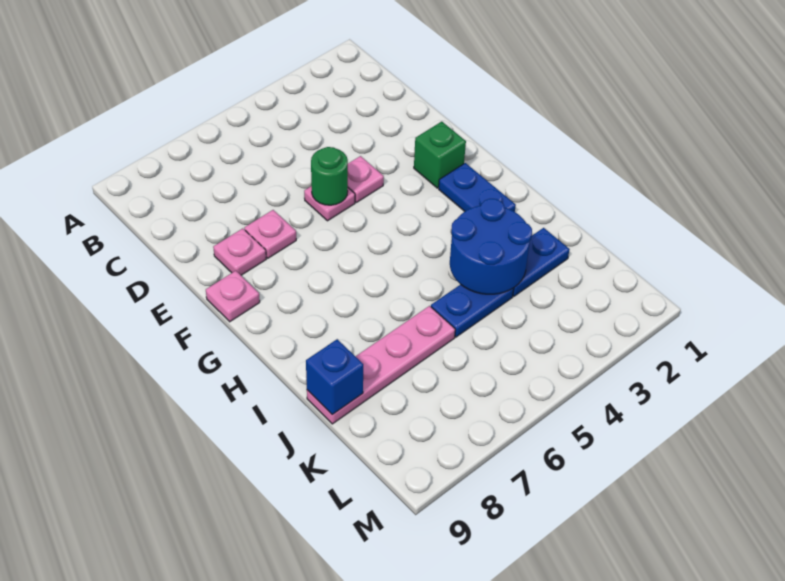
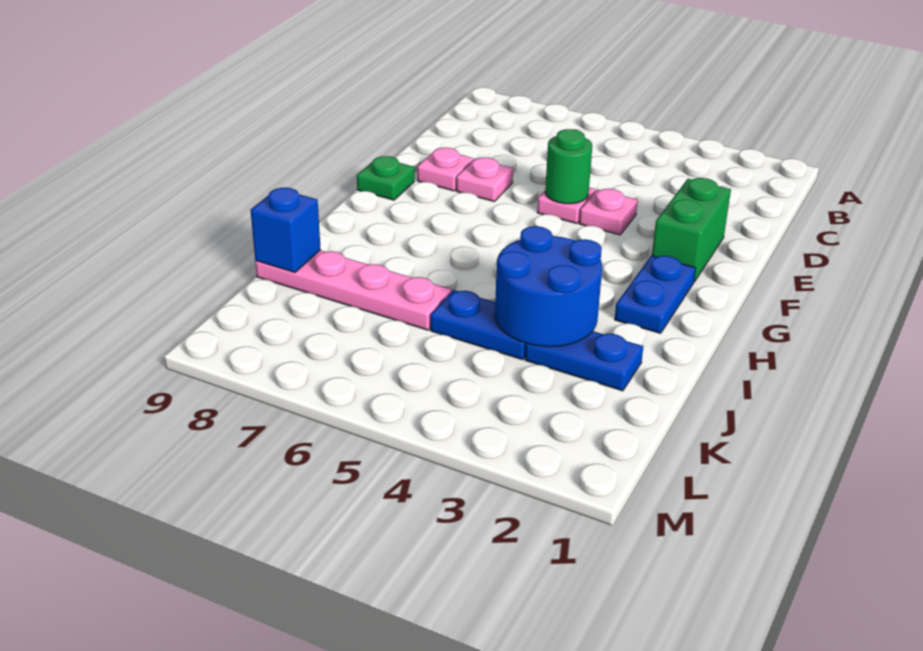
green 1x1 brick [414,122,466,188] -> green 1x2 brick [652,178,731,282]
pink 1x1 plate [206,271,260,322] -> green 1x1 plate [357,156,415,200]

